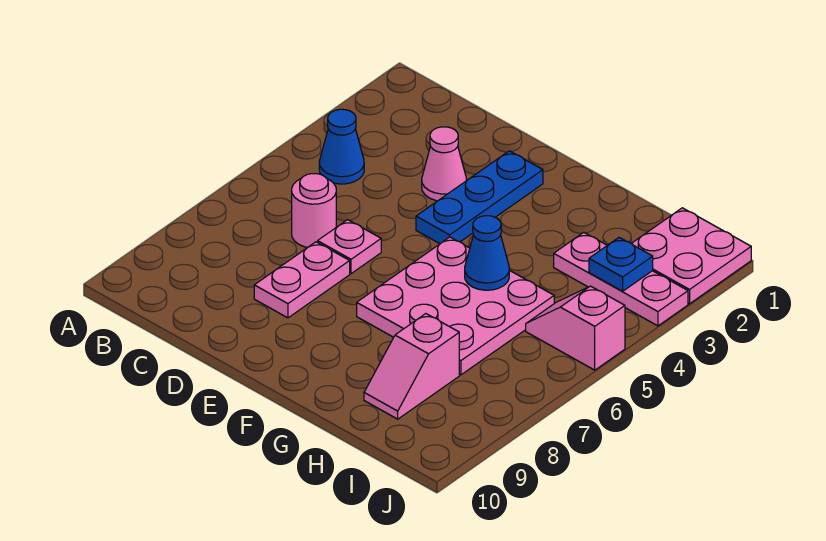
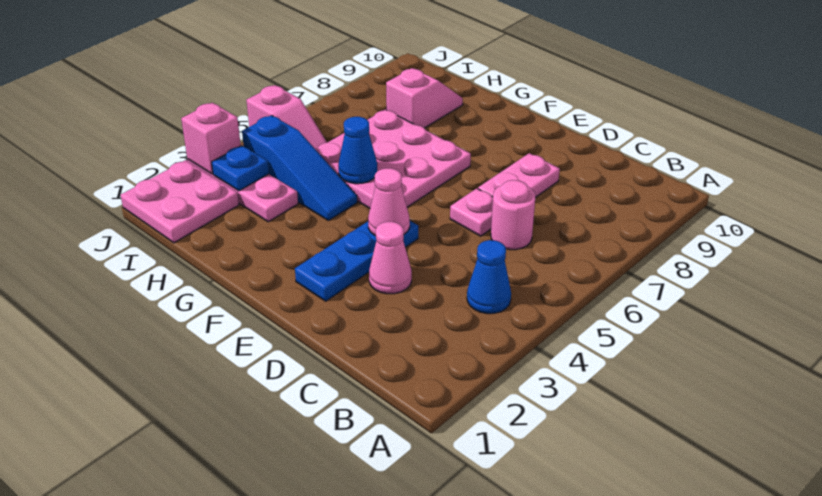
none -> pink 1x1 cone [368,168,410,236]
none -> blue 1x3 slope [242,115,357,221]
none -> pink 1x1 brick [181,103,241,174]

